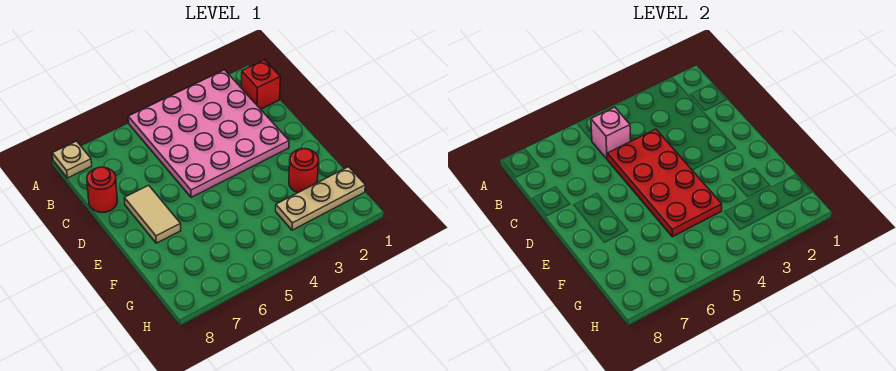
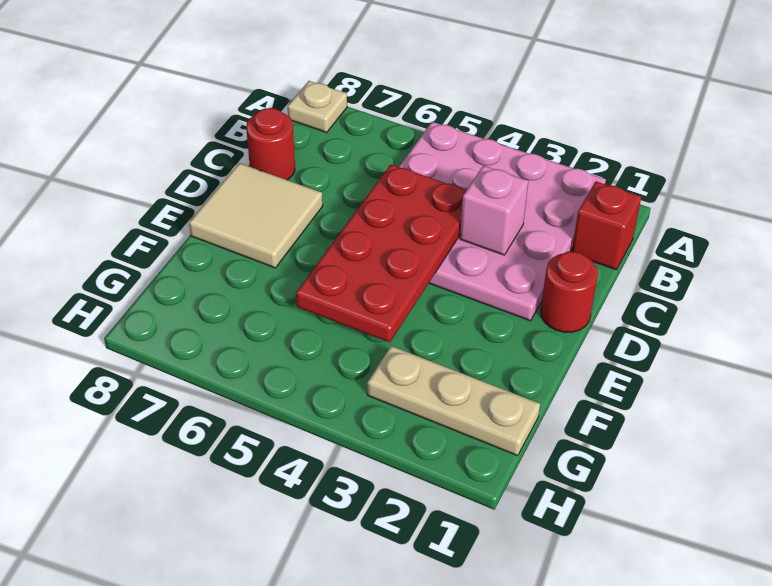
pink 1x1 brick [591,107,631,159] -> pink 1x1 brick moved to [460,165,528,255]
tan 1x2 tile [124,185,181,243] -> tan 2x2 tile [189,163,323,268]
red 1x1 round brick [289,149,319,193] -> red 1x1 round brick moved to [541,252,598,332]

